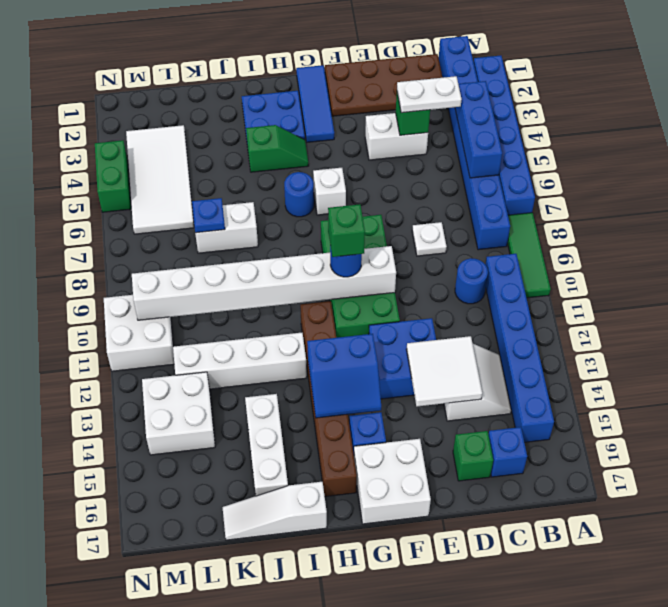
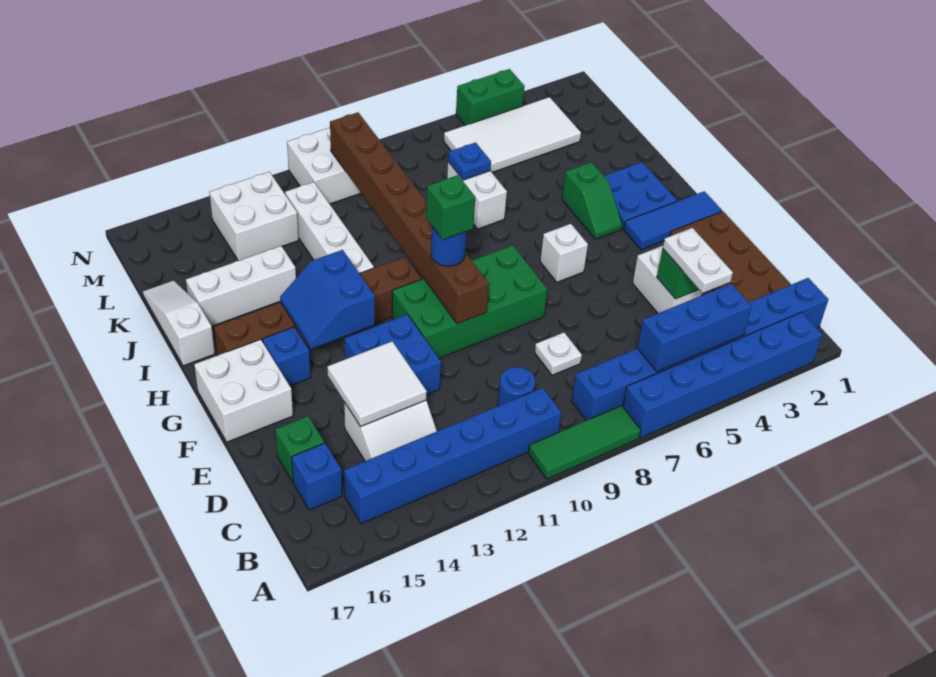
white 1x8 brick [132,246,396,320] -> brown 1x8 brick [330,113,489,324]
blue 1x1 round brick [284,172,314,217] -> none

